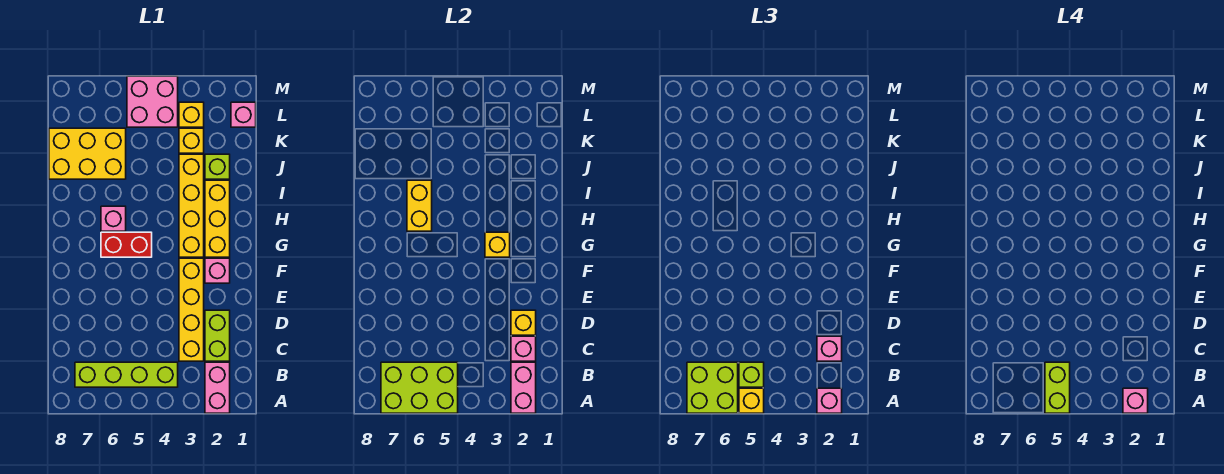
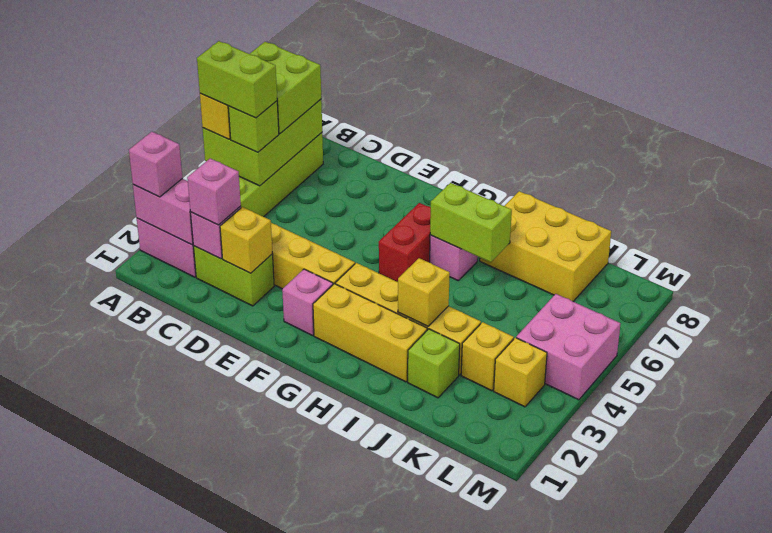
pink 1x1 brick [1123,388,1148,413] -> none
yellow 1x1 brick [485,232,510,257] -> yellow 1x1 brick moved to [398,258,450,326]
yellow 1x2 brick [407,180,432,231] -> lime 1x2 brick [430,183,512,262]
yellow 2x3 brick [49,128,126,179] -> yellow 2x3 brick turned to [480,191,611,301]
pink 1x1 brick [231,102,256,127] -> none

